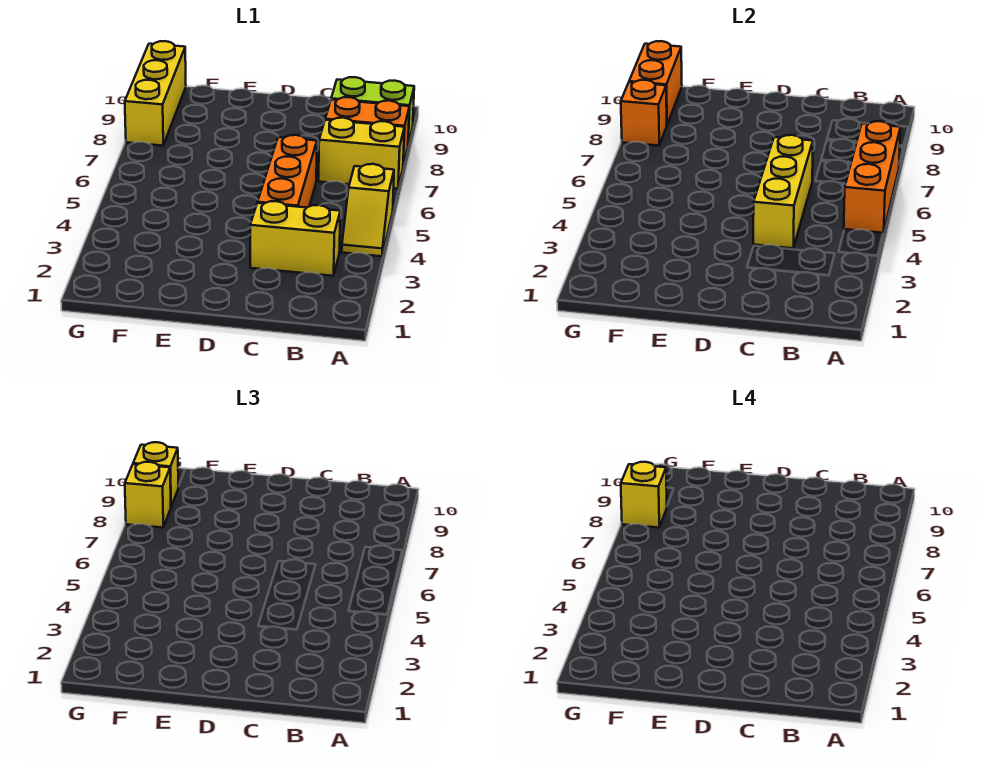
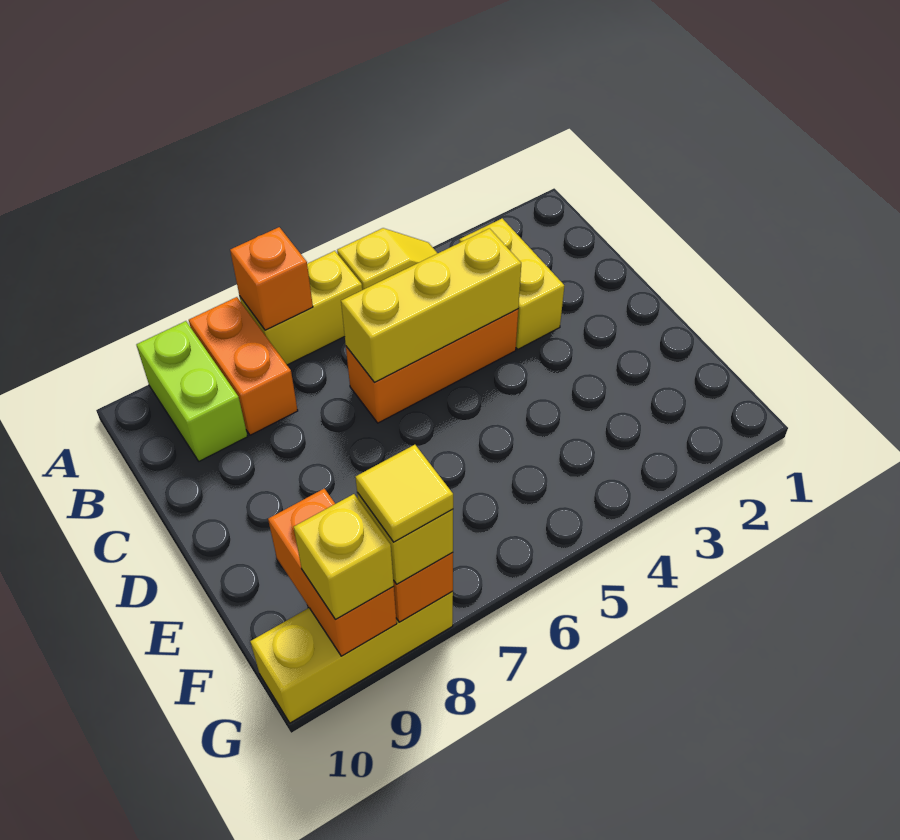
orange 1x3 brick [844,121,900,233] -> orange 1x1 brick [230,227,313,330]
yellow 1x2 brick [319,118,404,189] -> yellow 1x2 brick turned to [240,251,362,365]
yellow 1x1 brick [621,462,667,528] -> yellow 1x1 tile [356,445,453,542]
orange 1x2 brick [629,41,682,124] -> orange 1x2 brick turned to [268,489,397,656]

